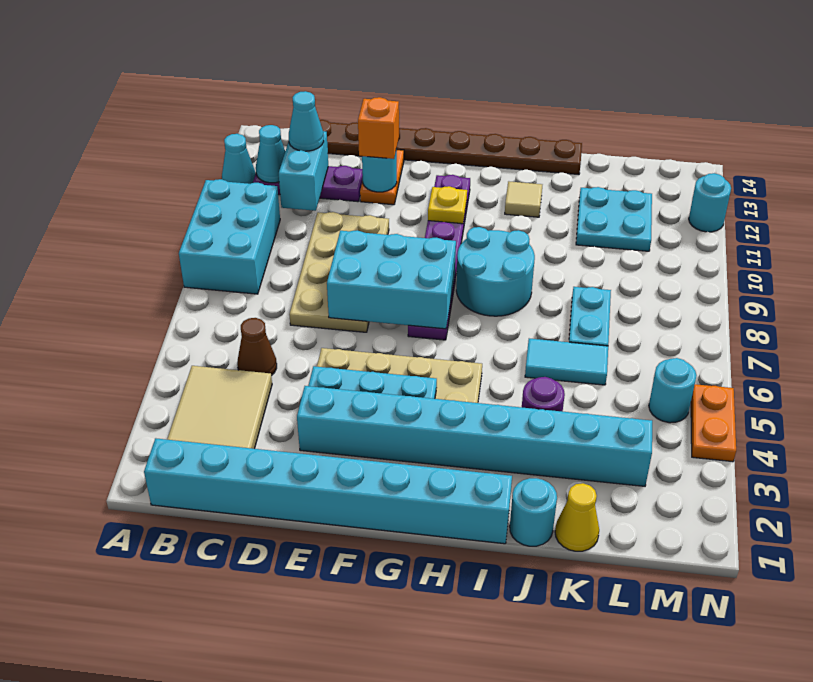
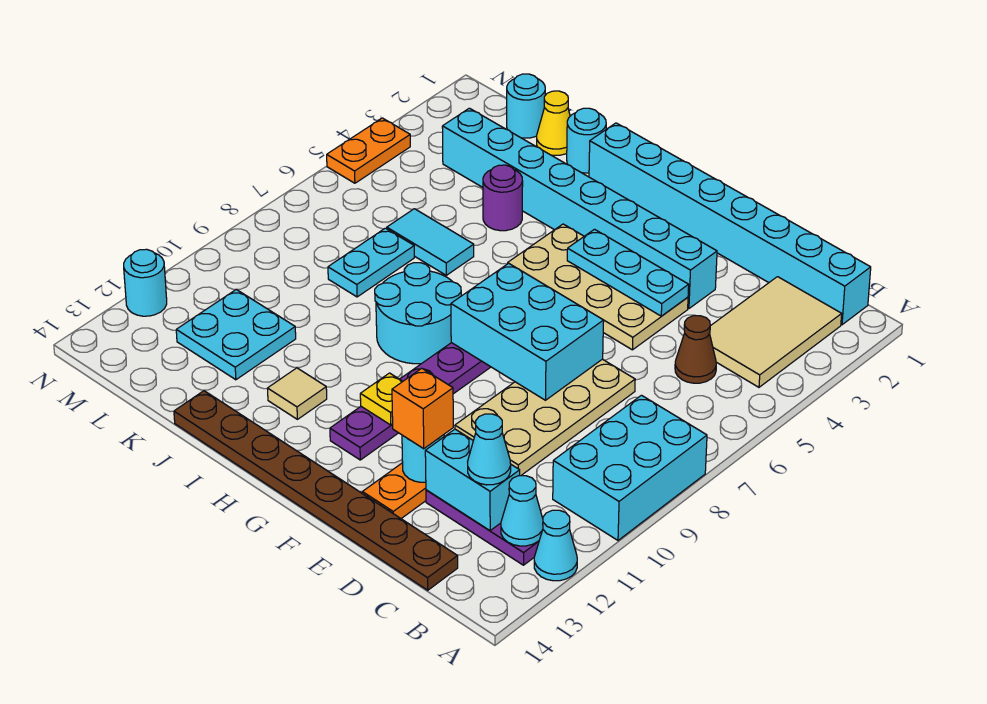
cyan 1x2 brick [279,131,328,211] -> cyan 1x2 brick turned to [425,429,520,531]
cyan 1x1 round brick [649,358,697,423] -> cyan 1x1 round brick moved to [507,74,545,138]

